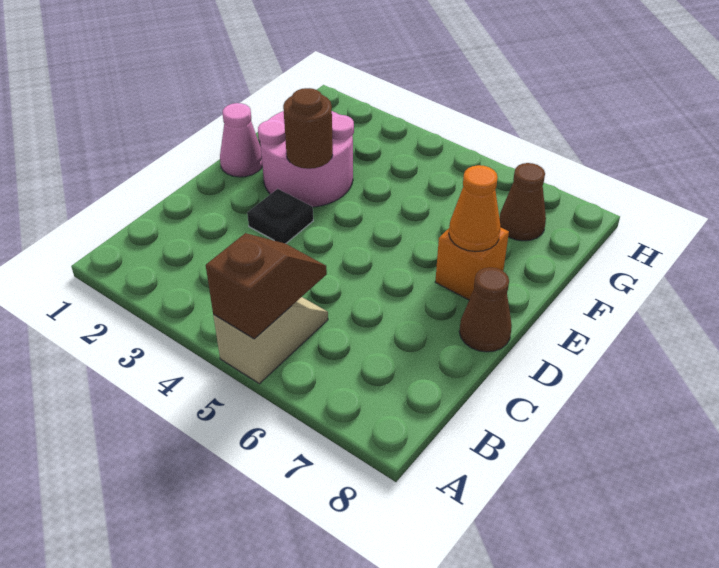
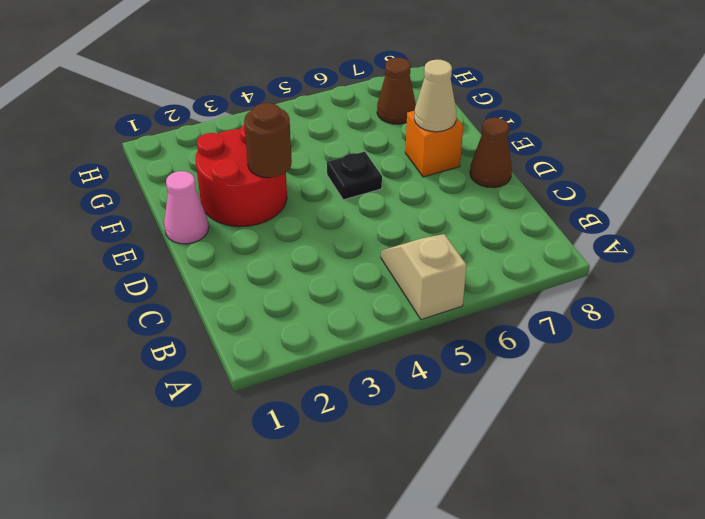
brown 1x2 slope [206,233,327,339] -> none
black 1x1 plate [247,189,313,244] -> black 1x1 plate moved to [327,152,382,200]
pink 2x2 round brick [258,111,354,207] -> red 2x2 round brick [195,125,287,227]
orange 1x1 cone [449,165,501,252] -> tan 1x1 cone [414,60,456,132]

